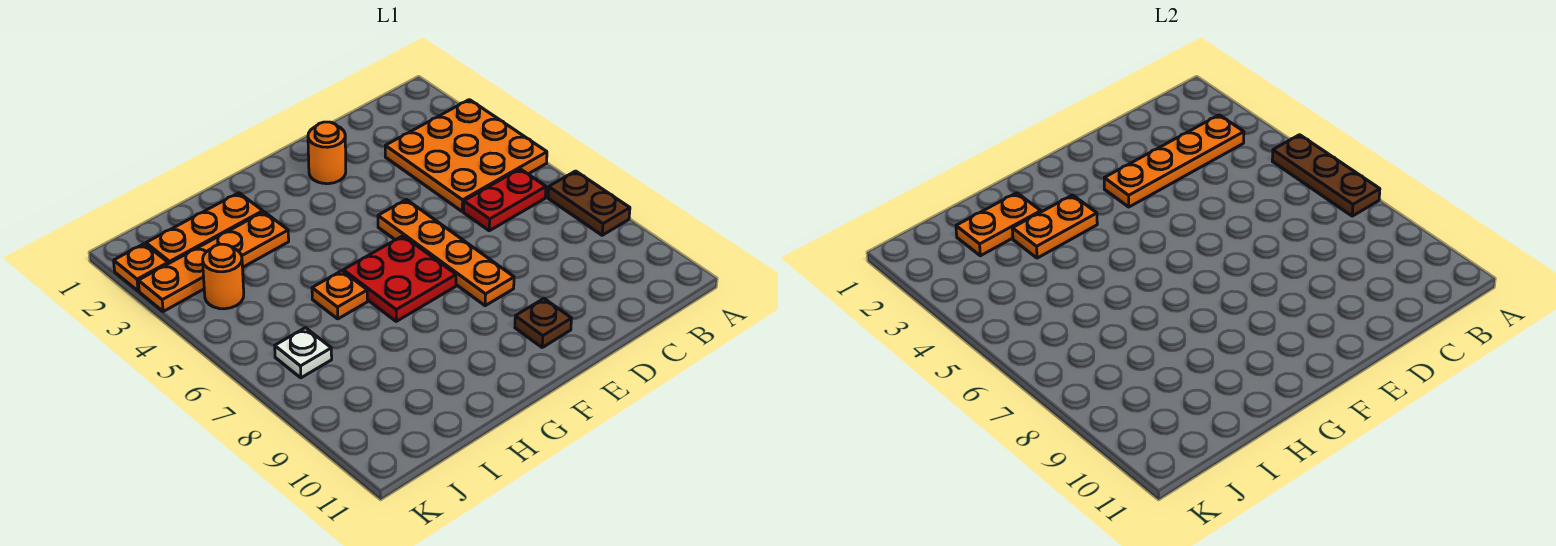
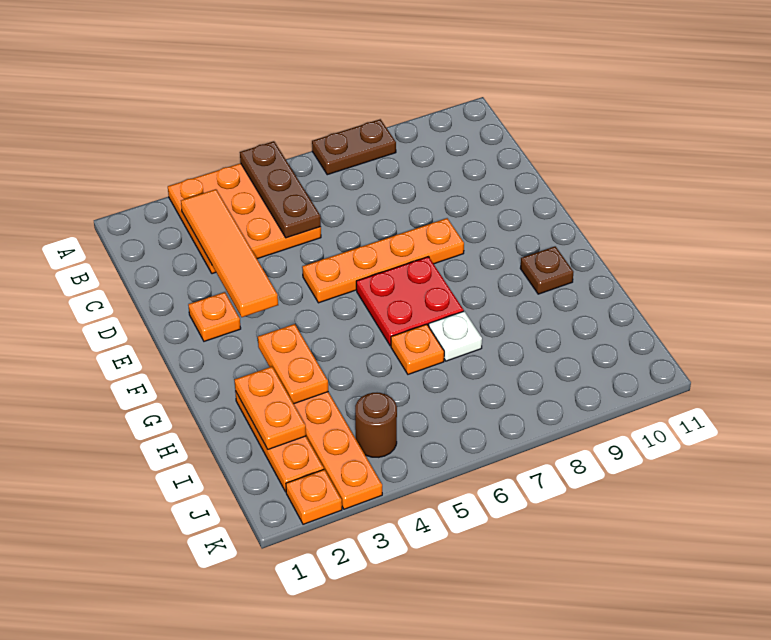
brown 1x3 plate [1272,135,1380,216] -> brown 1x3 plate turned to [240,141,321,238]
orange 1x4 plate [1104,115,1244,207] -> orange 1x4 tile [181,189,278,317]
red 1x2 plate [464,169,546,231] -> none
orange 1x1 round brick [308,122,346,184] -> orange 1x1 plate [188,292,241,341]
brown 1x1 plate [515,299,572,347] -> brown 1x1 plate moved to [520,246,573,294]
orange 1x1 round brick [203,244,244,309] -> brown 1x1 round brick [355,393,397,457]
white 1x1 plate [275,328,332,378] -> white 1x1 plate moved to [429,311,482,361]

